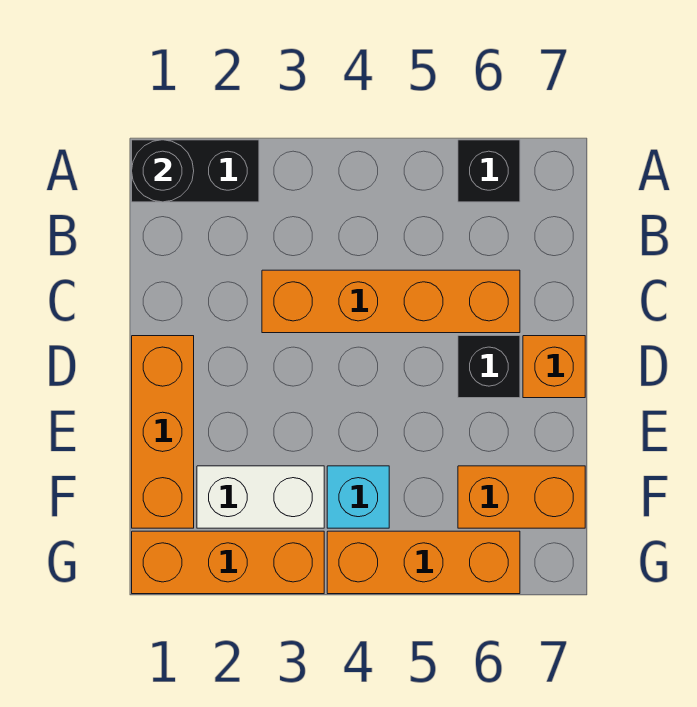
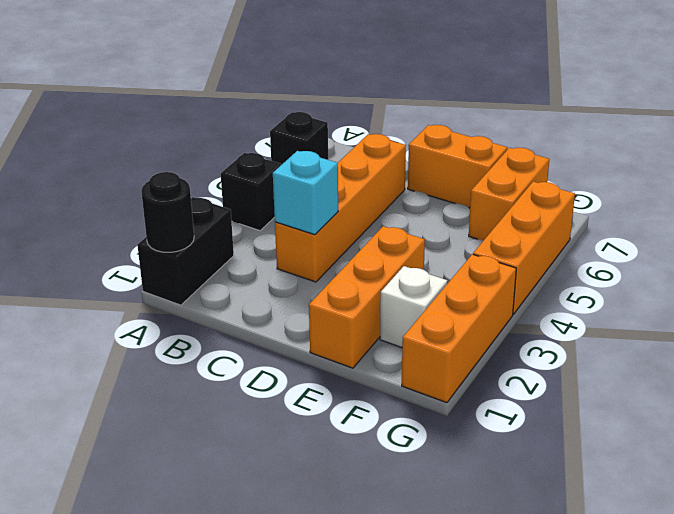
orange 1x3 brick [132,336,194,528] -> orange 1x3 brick turned to [309,226,425,368]
black 1x1 brick [458,336,520,398] -> black 1x1 brick moved to [221,153,281,231]
orange 1x1 brick [523,336,585,398] -> orange 1x2 brick [408,125,507,208]
white 1x2 brick [197,466,324,528] -> white 1x1 brick [380,266,447,347]
cyan 1x1 brick [327,466,389,528] -> cyan 1x1 brick moved to [273,151,338,235]

